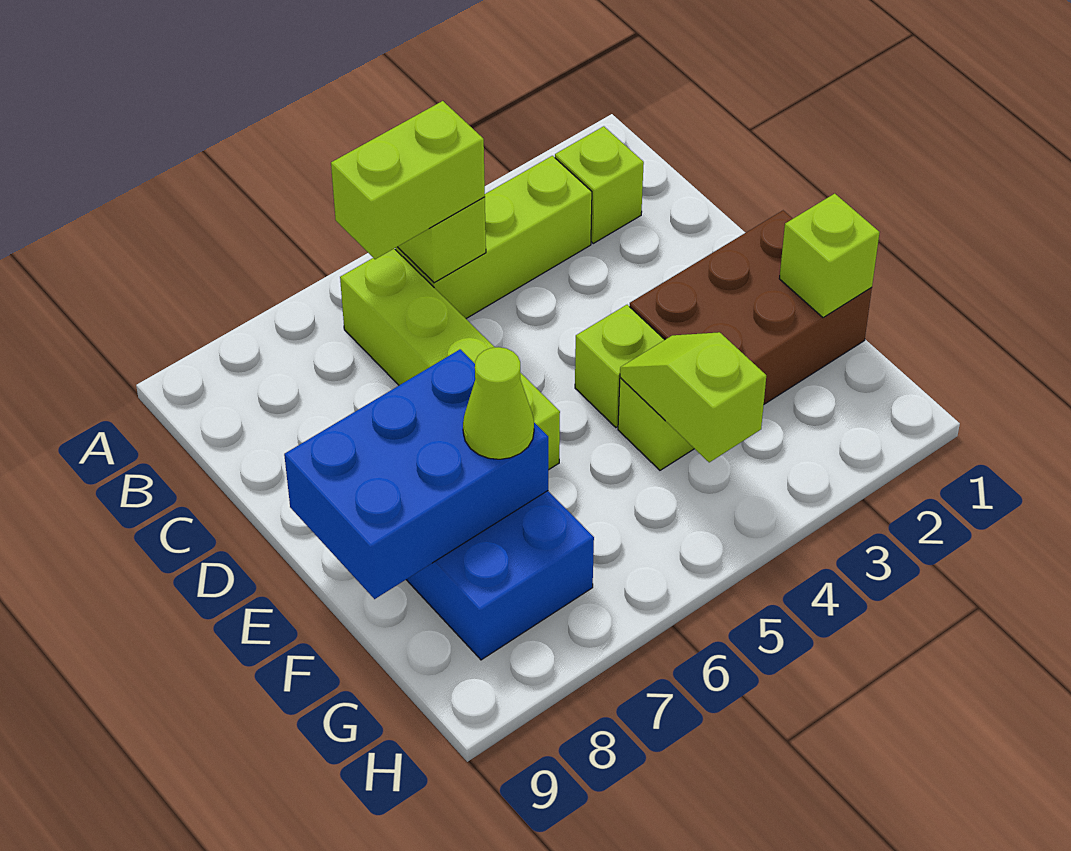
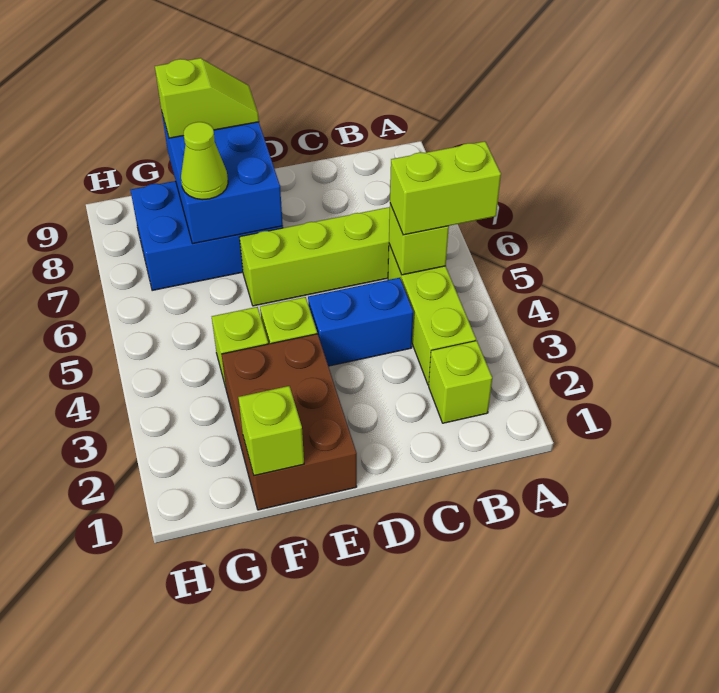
lime 1x2 brick [331,101,485,259] -> lime 1x2 brick turned to [390,141,501,235]
none -> blue 1x2 brick [308,278,413,366]
lime 1x2 slope [620,332,766,462] -> lime 1x2 slope moved to [155,58,259,138]

